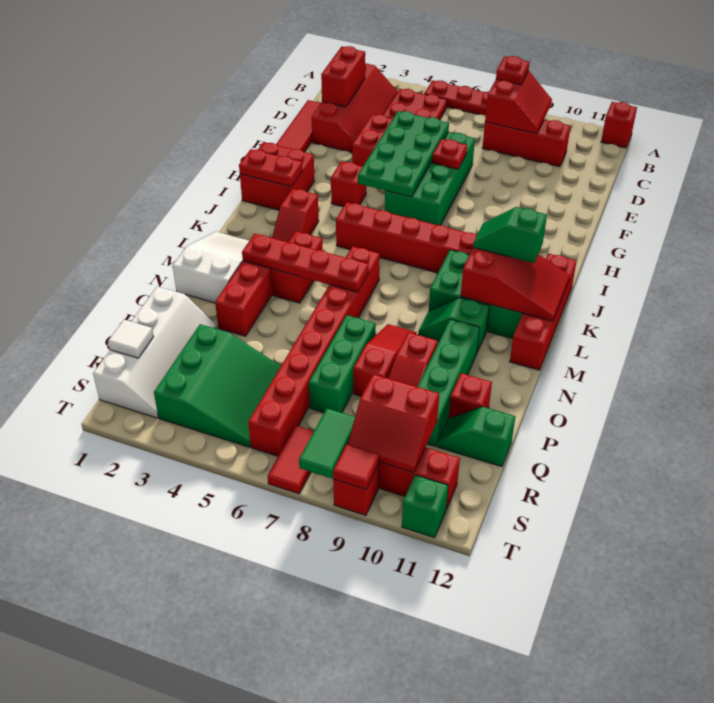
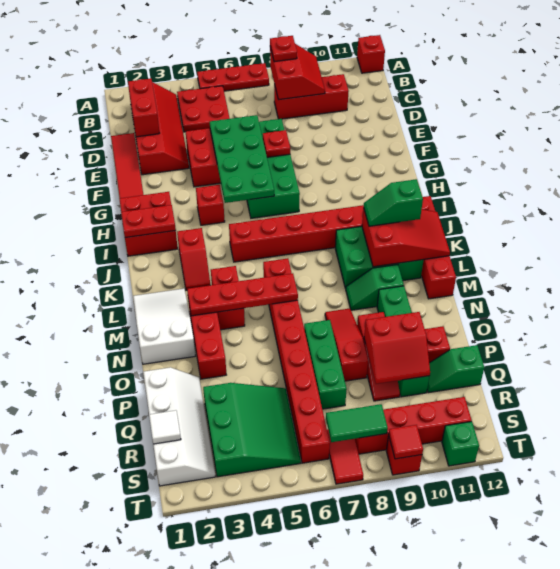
red 2x2 slope [348,374,439,473] -> red 2x2 slope moved to [364,312,430,384]
green 1x2 tile [299,408,355,478] -> green 1x2 tile turned to [326,404,388,442]

